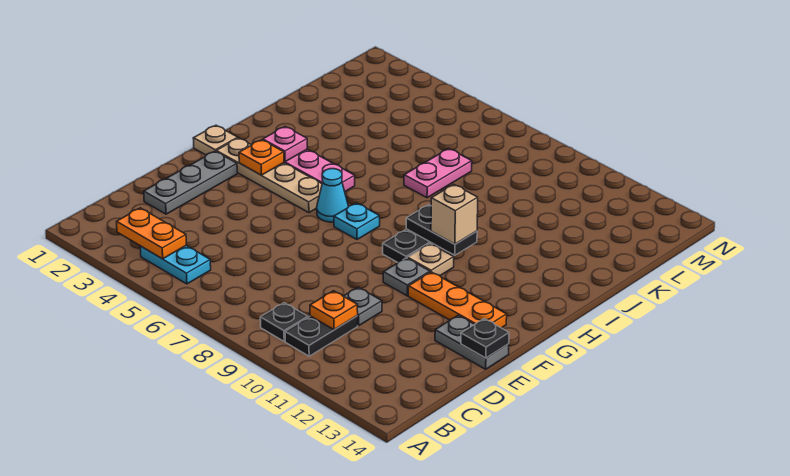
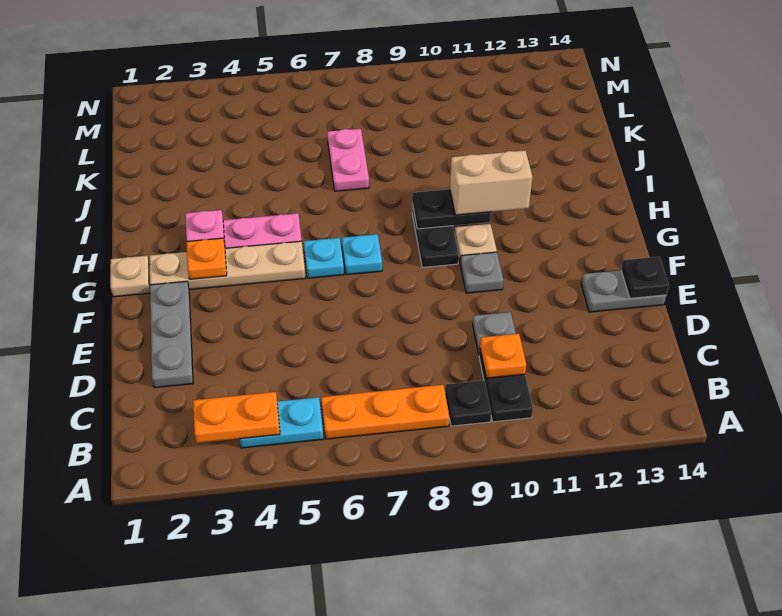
orange 1x3 plate [408,272,507,328] -> orange 1x3 plate moved to [321,385,450,439]
cyan 1x1 cone [317,169,348,222] -> cyan 1x1 plate [304,238,344,278]
tan 1x1 brick [431,184,478,244] -> tan 1x2 brick [450,151,532,215]

